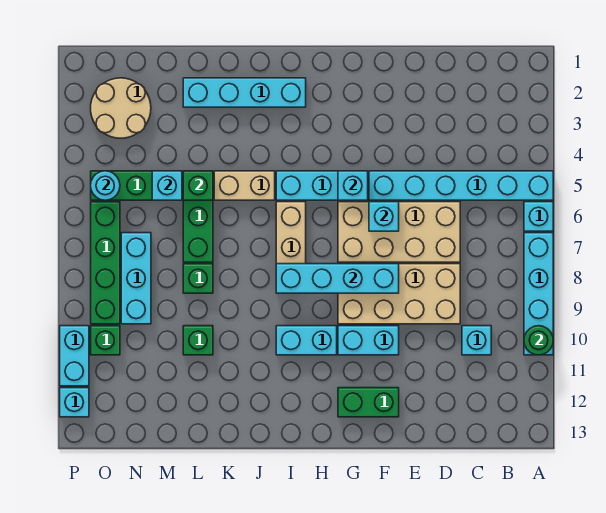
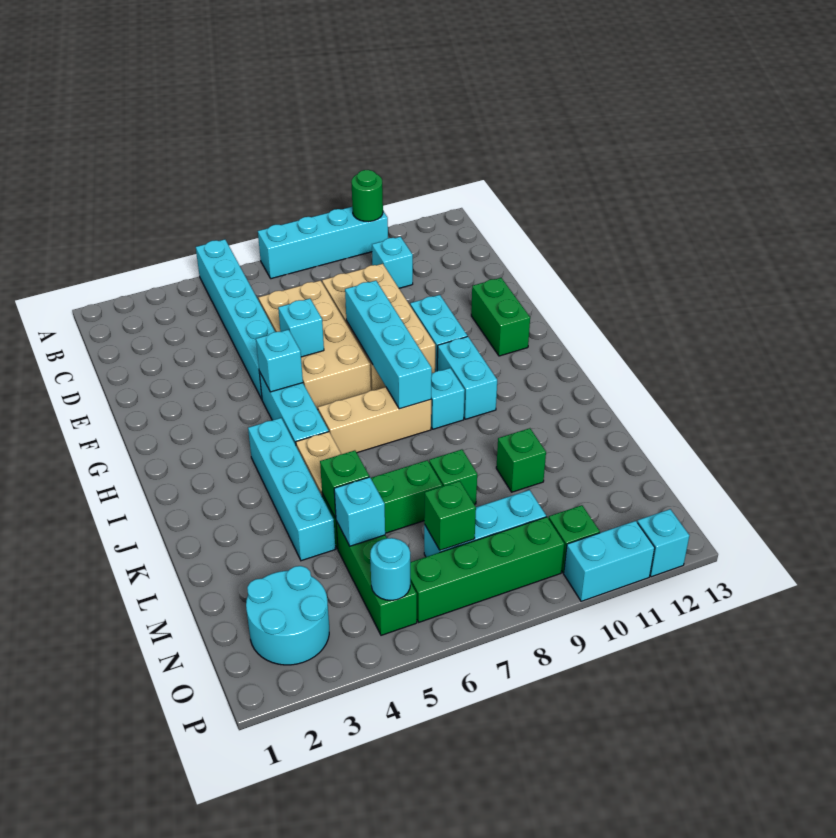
cyan 1x1 brick [524,202,553,231] -> cyan 1x1 brick moved to [431,368,465,429]
cyan 1x4 brick [183,78,306,107] -> cyan 1x4 brick moved to [248,418,335,561]
tan 2x2 round brick [91,78,151,138] -> cyan 2x2 round brick [246,566,329,665]
none -> green 1x1 brick [424,481,476,550]

